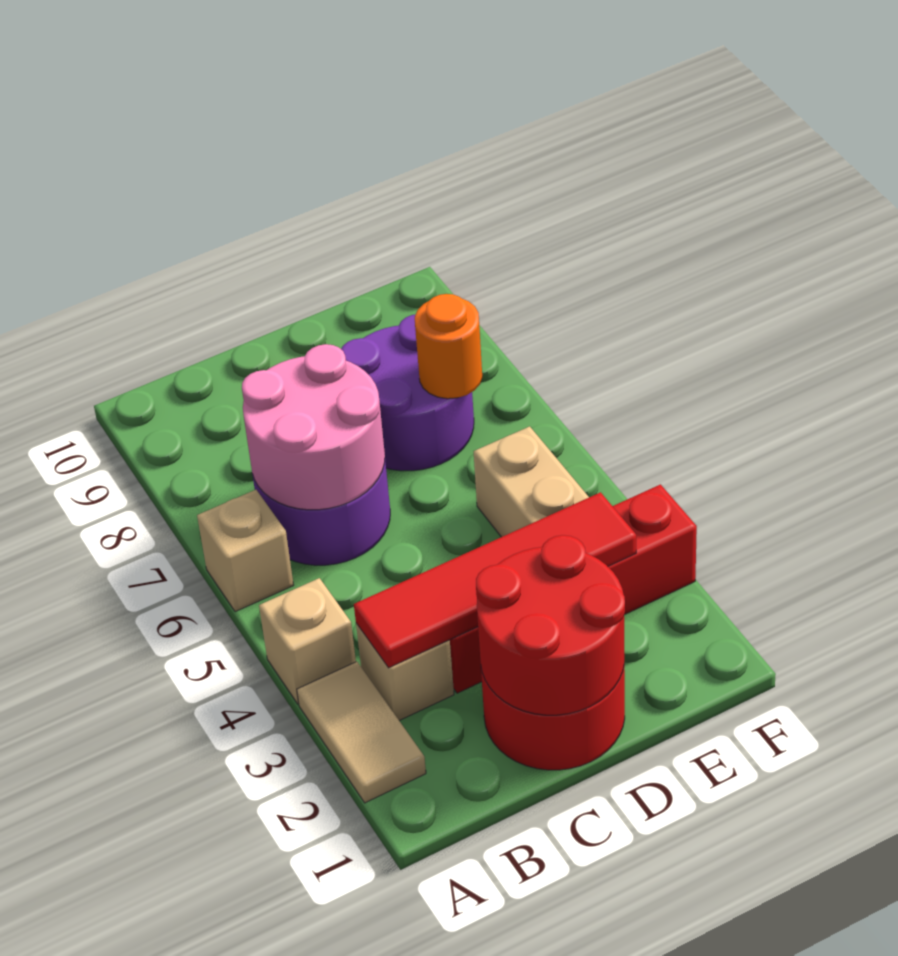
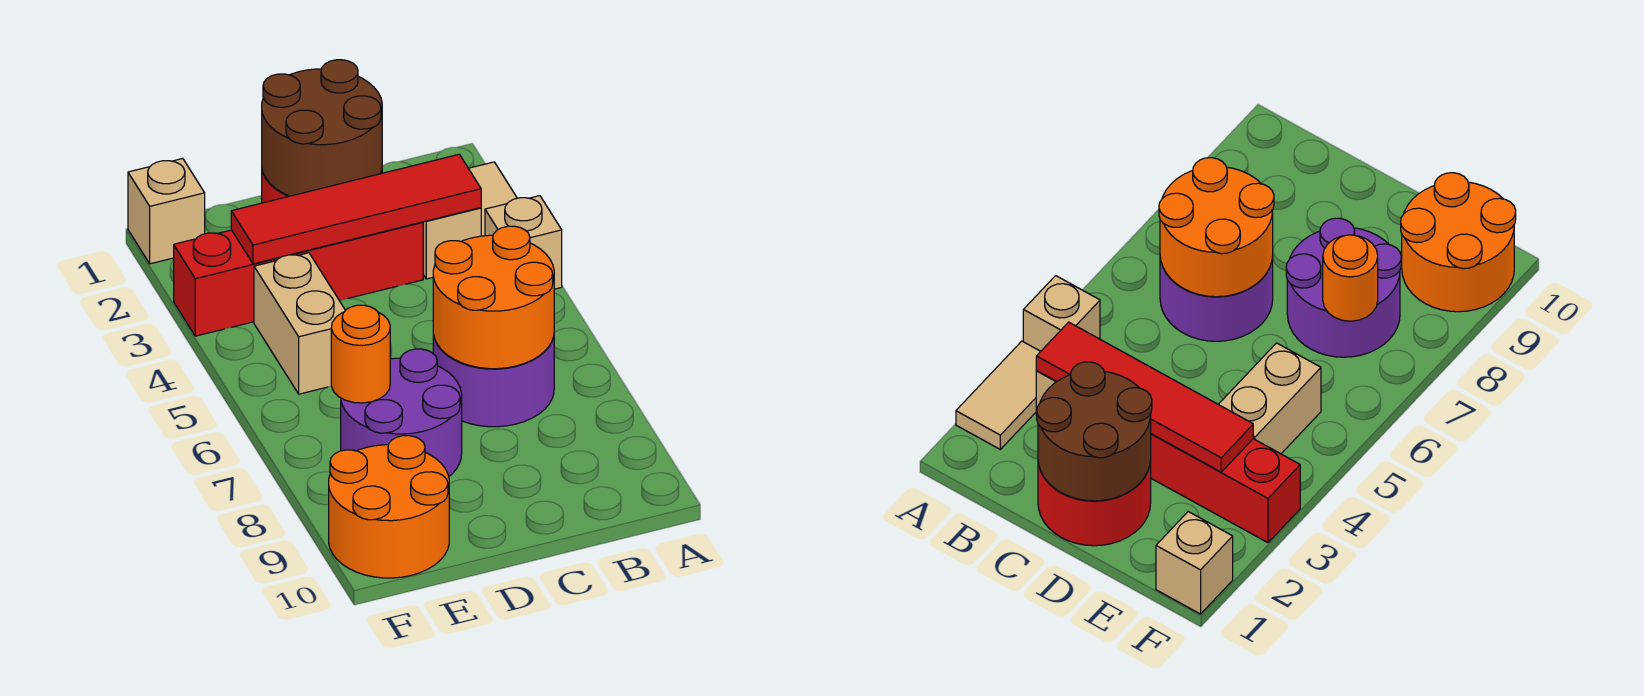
tan 1x1 brick [197,490,294,612] -> tan 1x1 brick moved to [128,159,205,264]
pink 2x2 round brick [242,344,385,510] -> orange 2x2 round brick [433,226,554,369]
red 2x2 round brick [476,535,625,715] -> brown 2x2 round brick [262,60,382,196]
none -> orange 2x2 round brick [329,436,449,578]

